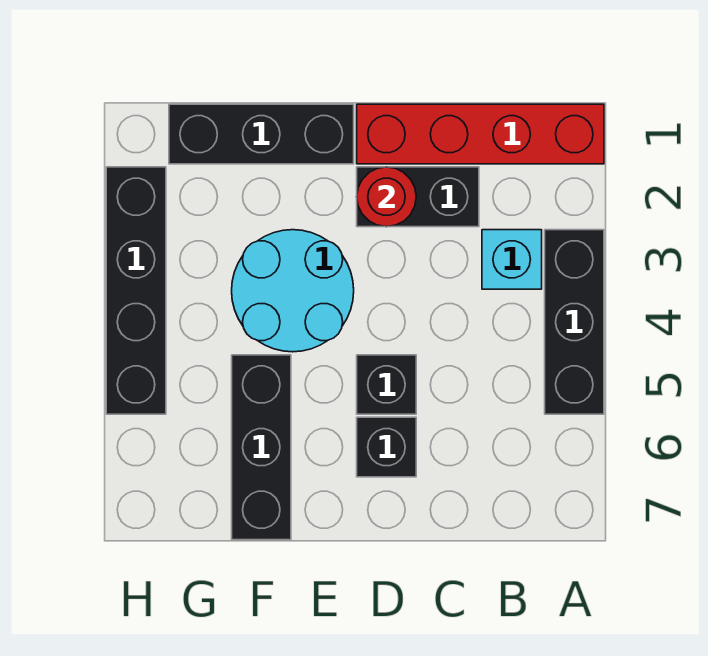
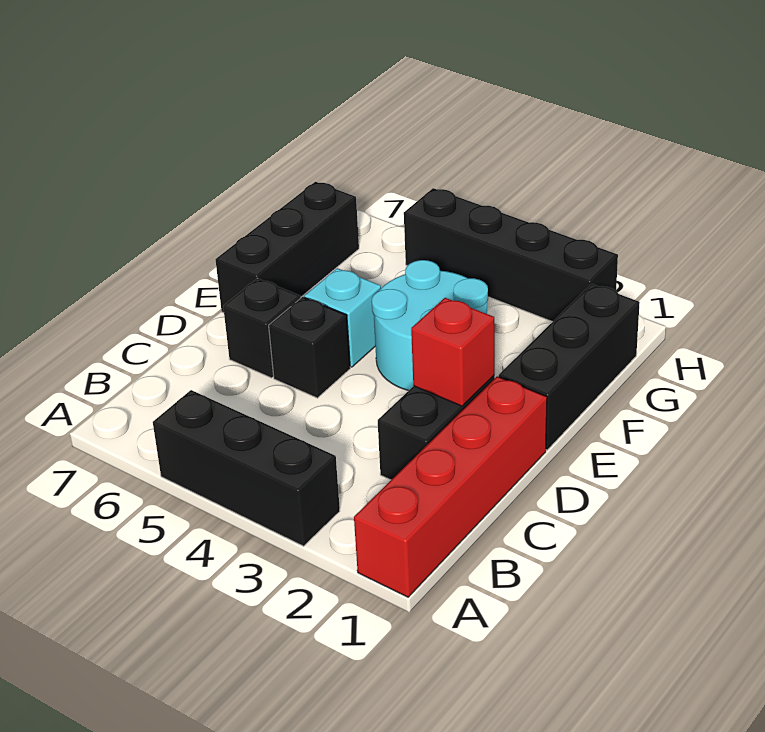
cyan 1x1 brick [482,230,542,289] -> cyan 1x1 brick moved to [304,268,381,367]
red 1x1 round brick [357,167,416,227] -> red 1x1 brick [411,298,495,406]
black 1x3 brick [232,355,291,540] -> black 1x3 brick turned to [215,182,359,313]

